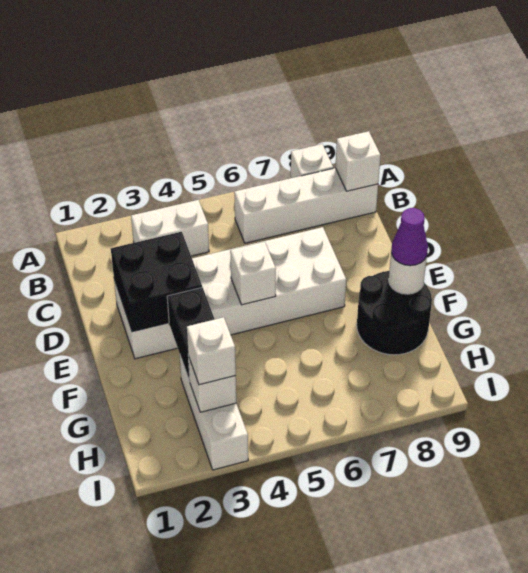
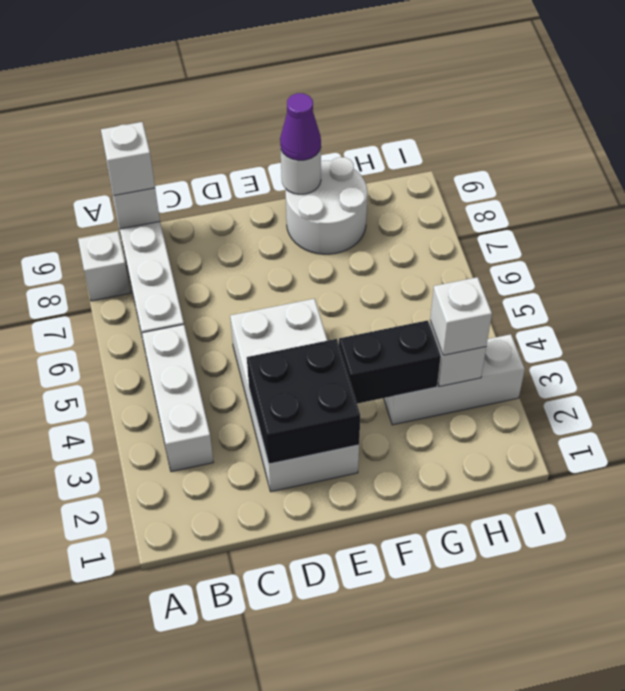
white 1x2 brick [131,200,209,256] -> white 1x3 brick [142,325,213,472]
white 2x6 brick [114,227,346,359] -> white 2x4 brick [230,299,359,492]
white 1x1 brick [230,242,276,305] -> white 1x1 brick moved to [101,122,155,195]
black 2x2 round brick [357,271,432,355] -> white 2x2 round brick [286,157,367,254]

